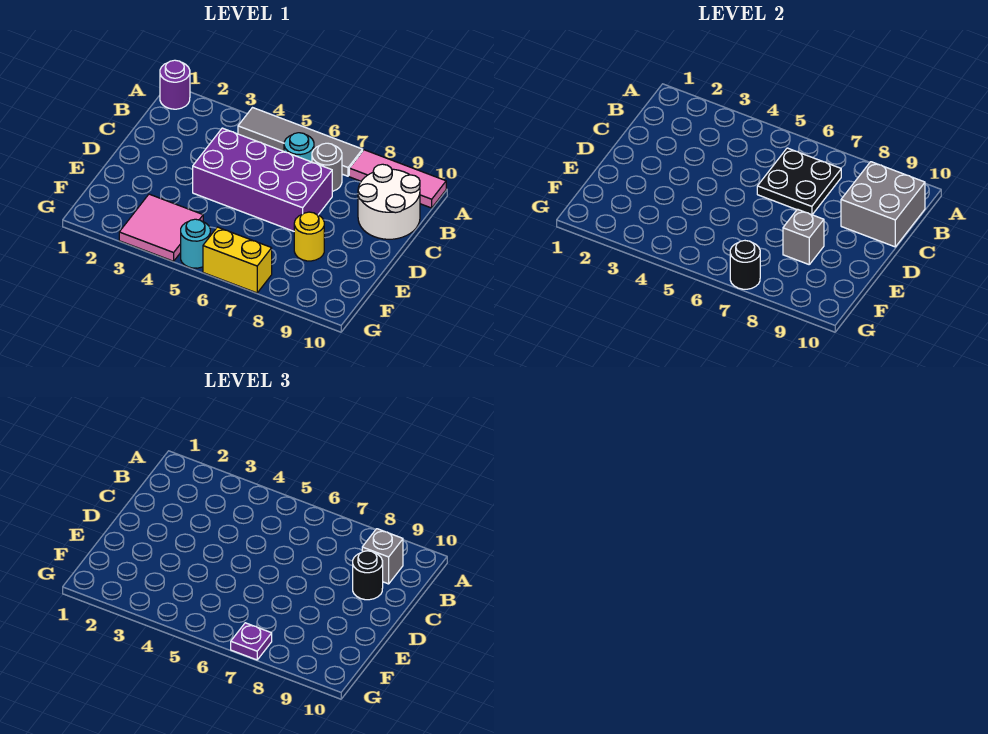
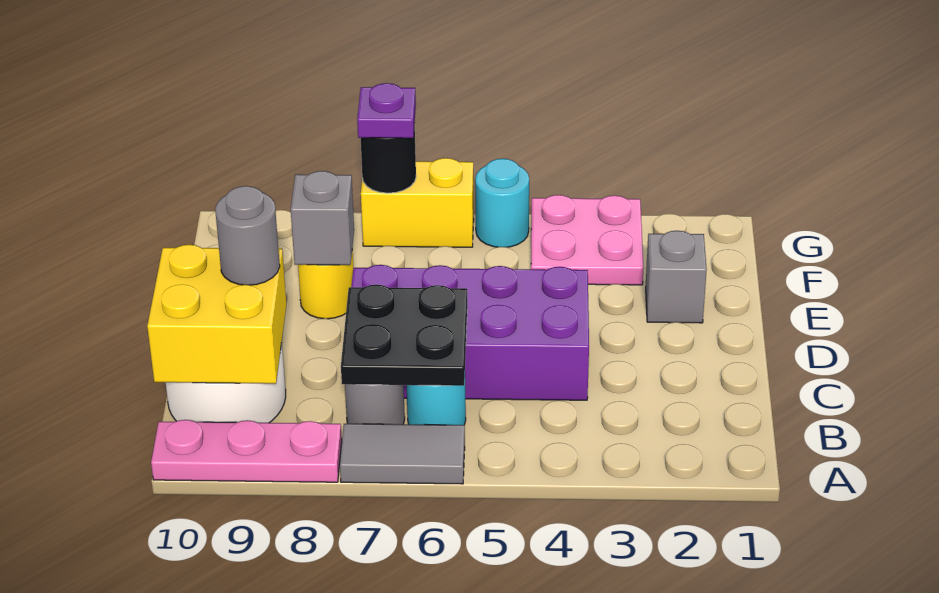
purple 1x1 round brick [160,60,190,109] -> none
grey 1x4 tile [238,108,363,176] -> grey 1x2 tile [340,424,465,484]
pink 1x3 tile [349,150,446,208] -> pink 1x3 plate [151,420,342,482]
grey 2x2 brick [841,162,925,247] -> yellow 2x2 brick [147,245,286,384]
grey 1x1 brick [362,529,403,584] -> grey 1x1 brick moved to [646,231,707,323]
black 1x1 round brick [353,551,383,600] -> grey 1x1 round brick [215,186,280,285]
pink 2x2 tile [119,194,203,261] -> pink 2x2 plate [531,195,644,285]

